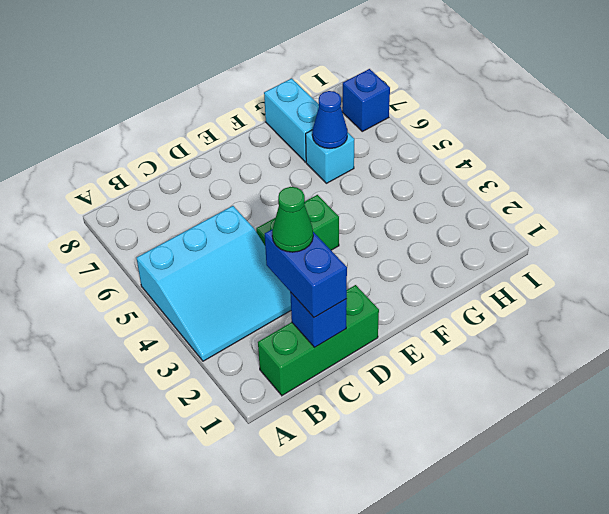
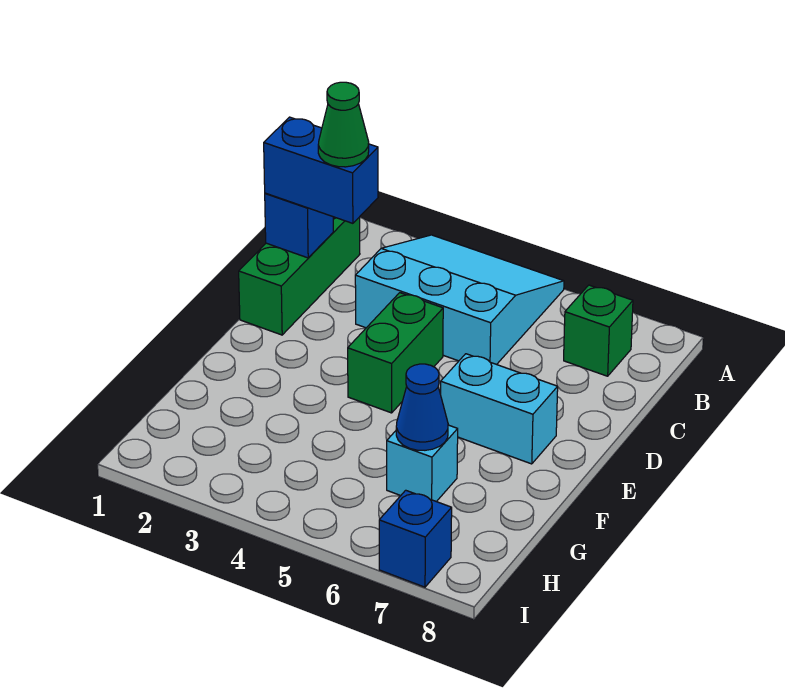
cyan 3x3 slope [137,206,291,361] -> cyan 3x3 slope turned to [355,235,564,365]
none -> green 1x1 brick [564,285,633,376]
cyan 1x2 brick [264,78,319,162] -> cyan 1x2 brick moved to [441,354,558,464]

